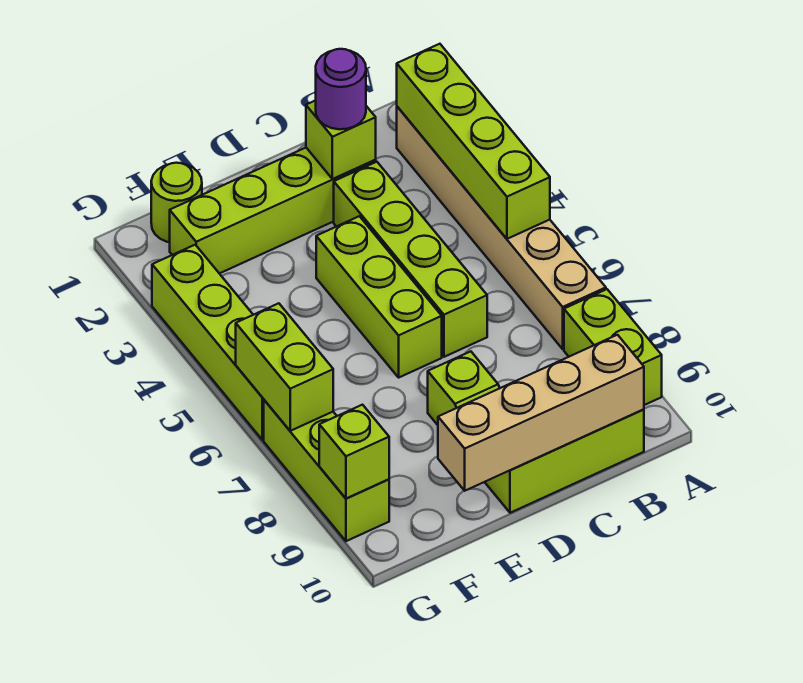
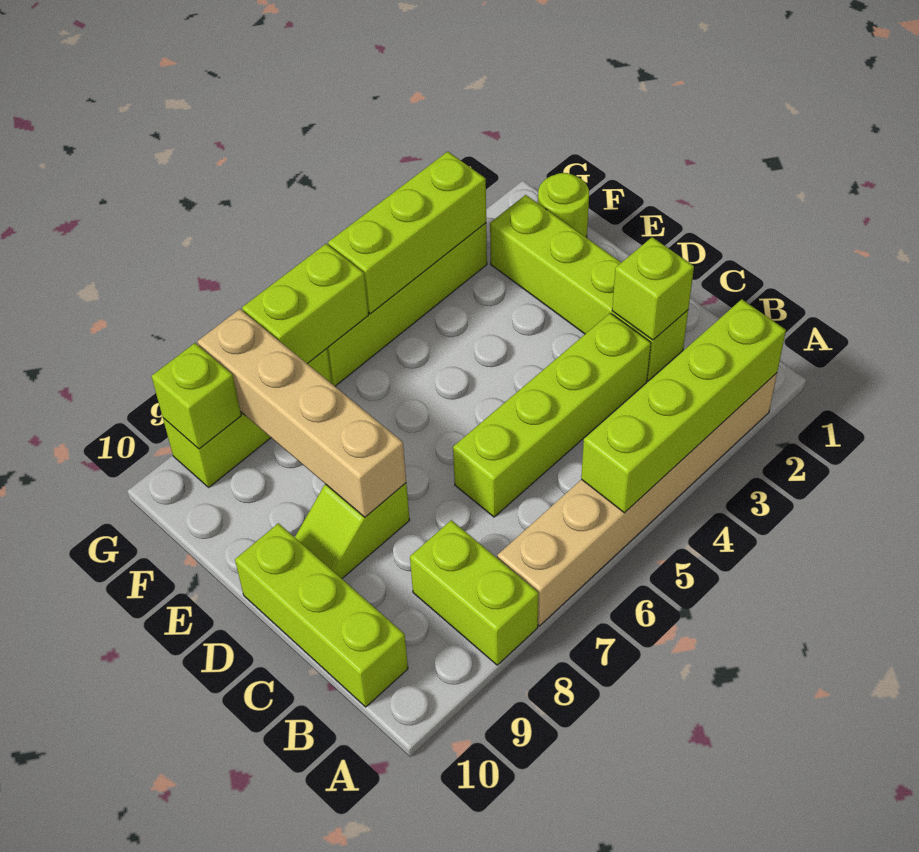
lime 1x2 brick [564,289,662,405] -> lime 1x2 brick turned to [410,520,538,665]
tan 1x4 brick [438,335,644,491] -> tan 1x4 brick moved to [197,309,406,517]
purple 1x1 round brick [316,49,366,129] -> none
lime 1x3 brick [316,216,442,377] -> lime 1x3 brick moved to [328,152,486,314]

